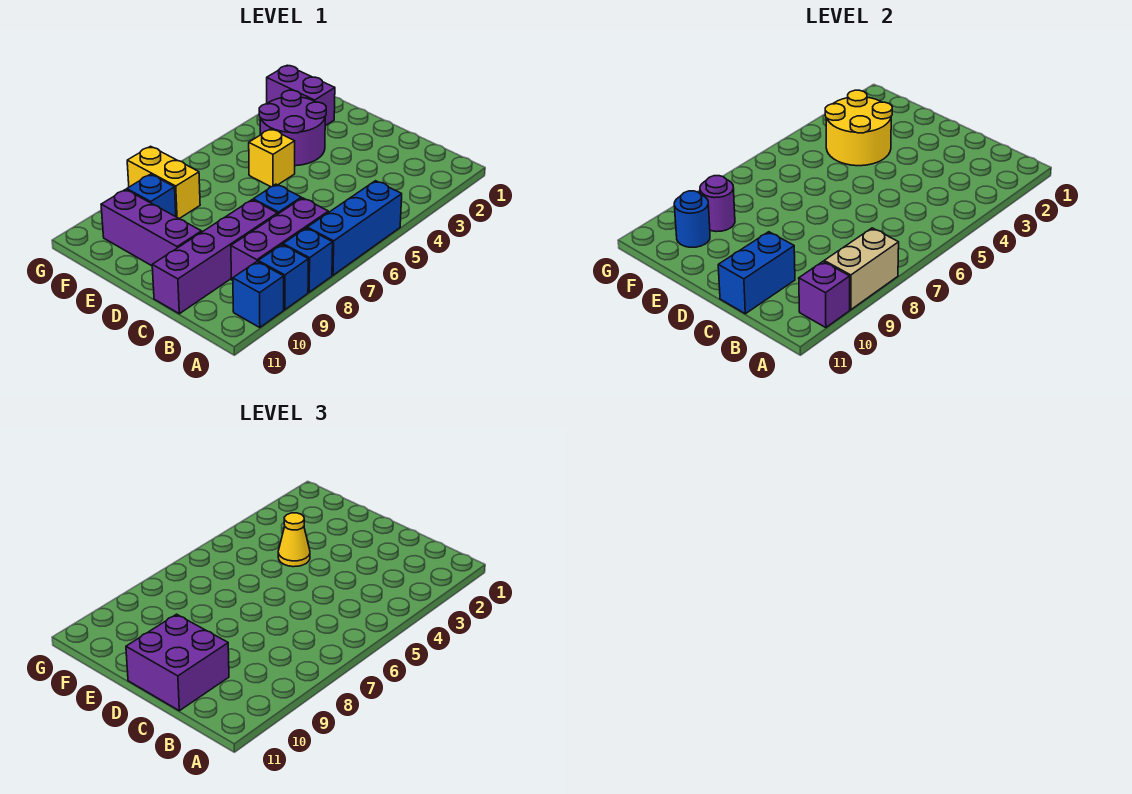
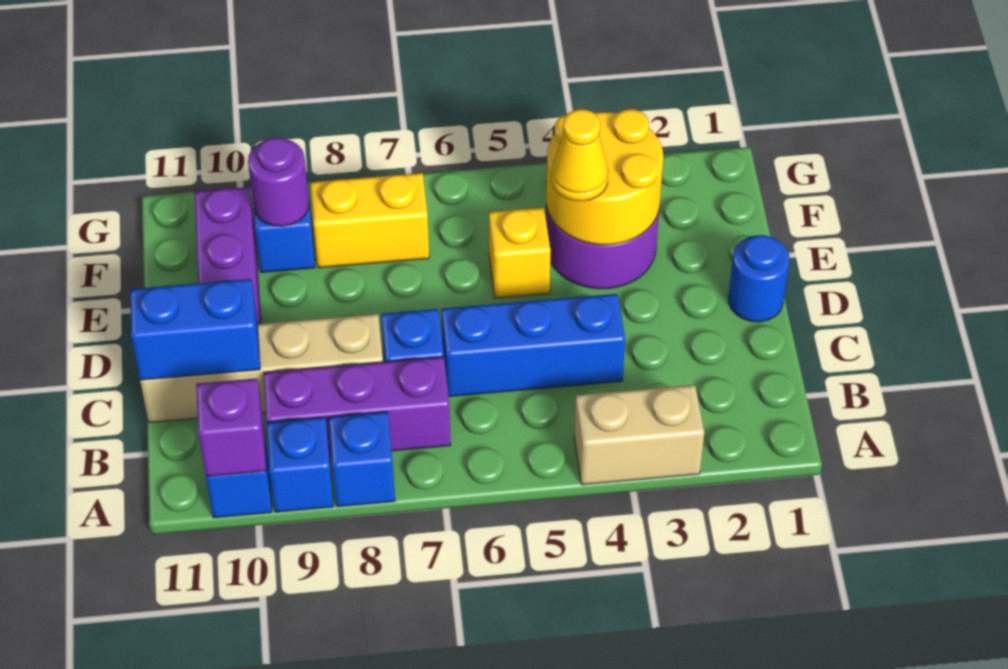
blue 1x3 brick [307,181,402,275] -> blue 1x3 brick moved to [441,294,625,396]
tan 1x2 brick [824,228,899,310] -> tan 1x2 brick moved to [574,385,704,485]
purple 1x4 brick [152,200,278,314] -> tan 1x4 brick [140,314,383,423]
purple 2x2 brick [126,614,229,711] -> none
purple 1x2 brick [267,65,335,126] -> none
yellow 1x2 brick [127,146,200,219] -> yellow 1x2 brick turned to [310,173,429,268]
blue 1x1 round brick [674,191,710,247] -> blue 1x1 round brick moved to [728,235,789,322]

